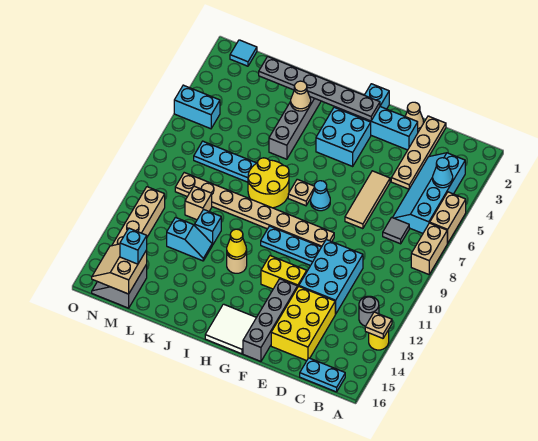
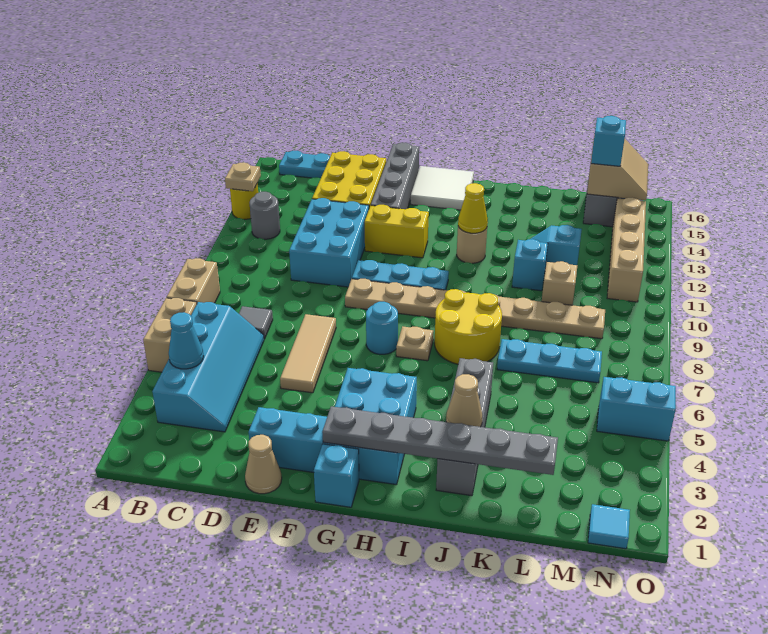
tan 1x4 plate [391,116,446,189] -> none
cyan 1x1 cone [311,181,330,211] -> cyan 1x1 round brick [366,302,398,354]

